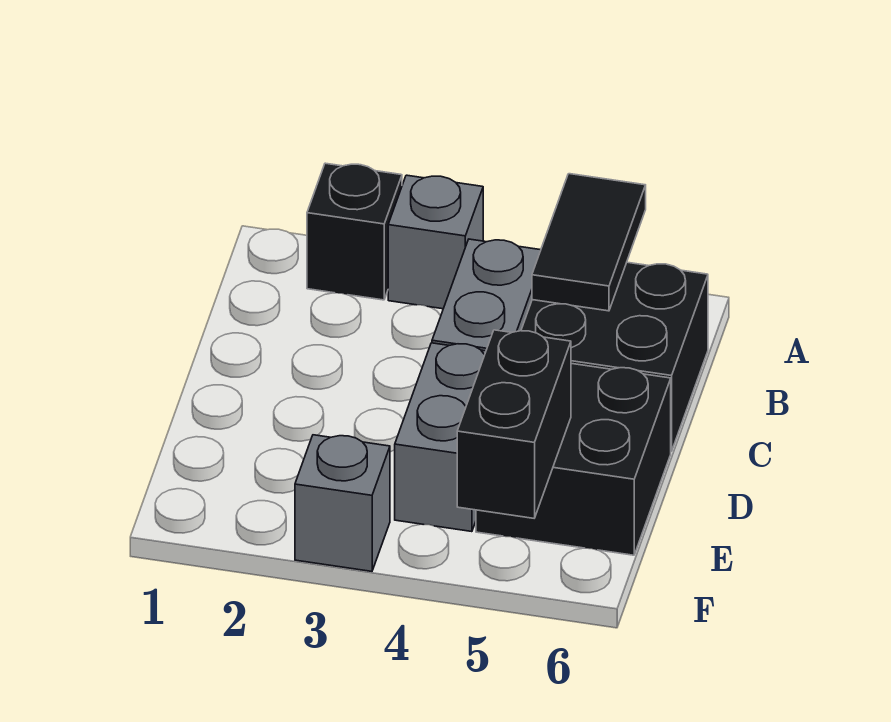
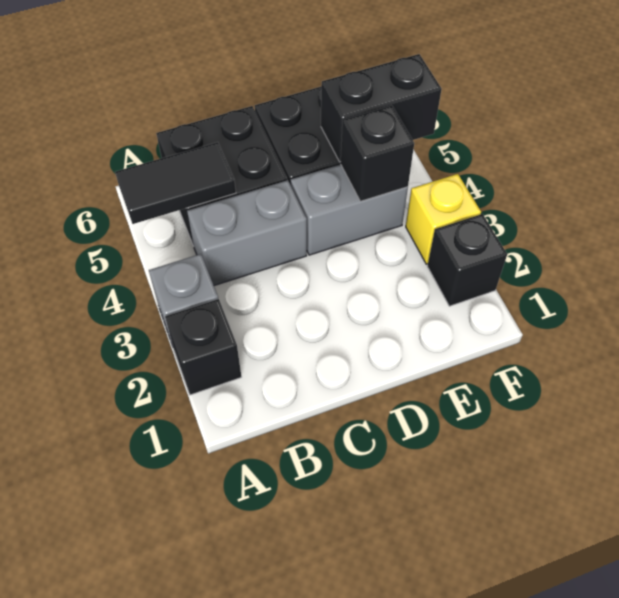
none -> black 1x1 brick [341,105,414,201]
none -> black 1x1 brick [427,214,507,306]
grey 1x1 brick [295,435,390,571] -> yellow 1x1 brick [406,174,481,264]

